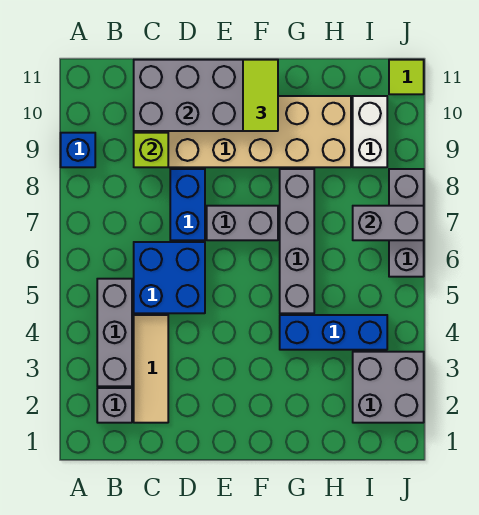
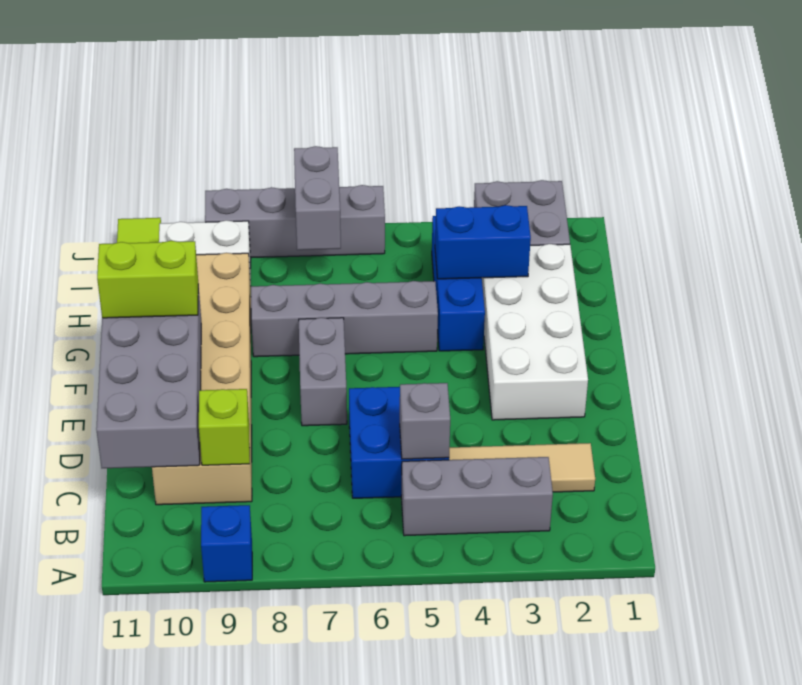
grey 1x1 brick [97,388,132,423] -> grey 1x1 brick moved to [400,383,450,459]
blue 1x2 brick [170,169,205,240] -> blue 1x2 brick moved to [435,205,531,279]
none -> white 2x4 brick [482,244,588,420]
lime 1x2 tile [243,60,278,131] -> lime 1x2 brick [97,241,198,318]
grey 1x3 brick [389,169,424,277] -> grey 1x4 brick [205,185,385,258]

